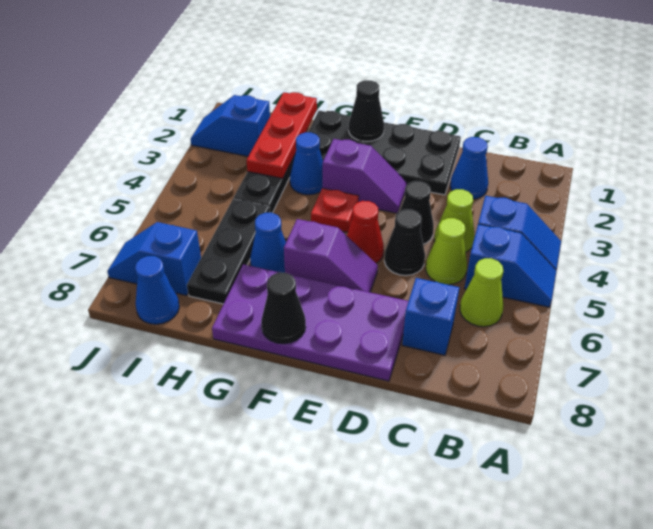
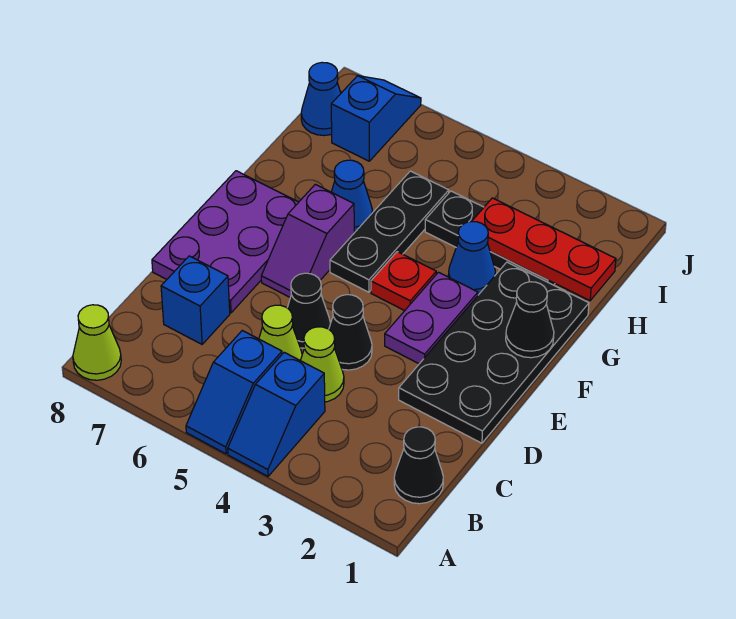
lime 1x1 cone [460,258,503,327] -> lime 1x1 cone moved to [73,305,121,380]
blue 1x1 cone [450,137,488,199] -> none
purple 2x4 plate [212,264,409,381] -> purple 2x3 plate [152,171,299,313]
purple 1x2 slope [323,139,407,213] -> purple 1x2 plate [385,272,478,364]
red 1x1 cone [347,201,384,263] -> none
black 1x1 cone [261,273,306,344] -> black 1x1 cone moved to [394,427,443,504]
black 1x3 plate [187,199,270,304] -> black 1x3 plate turned to [330,171,449,292]
blue 1x2 slope [191,95,270,156] -> none

